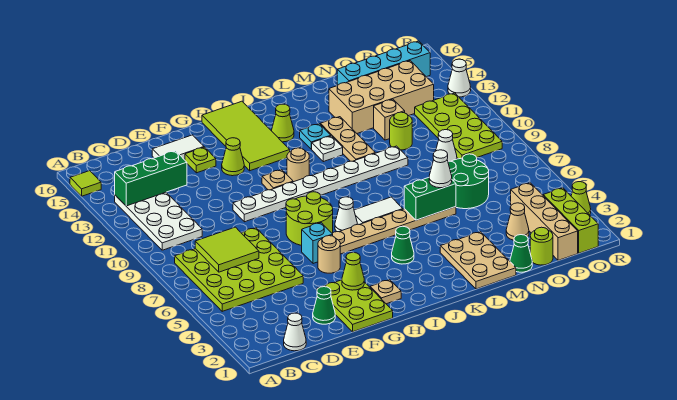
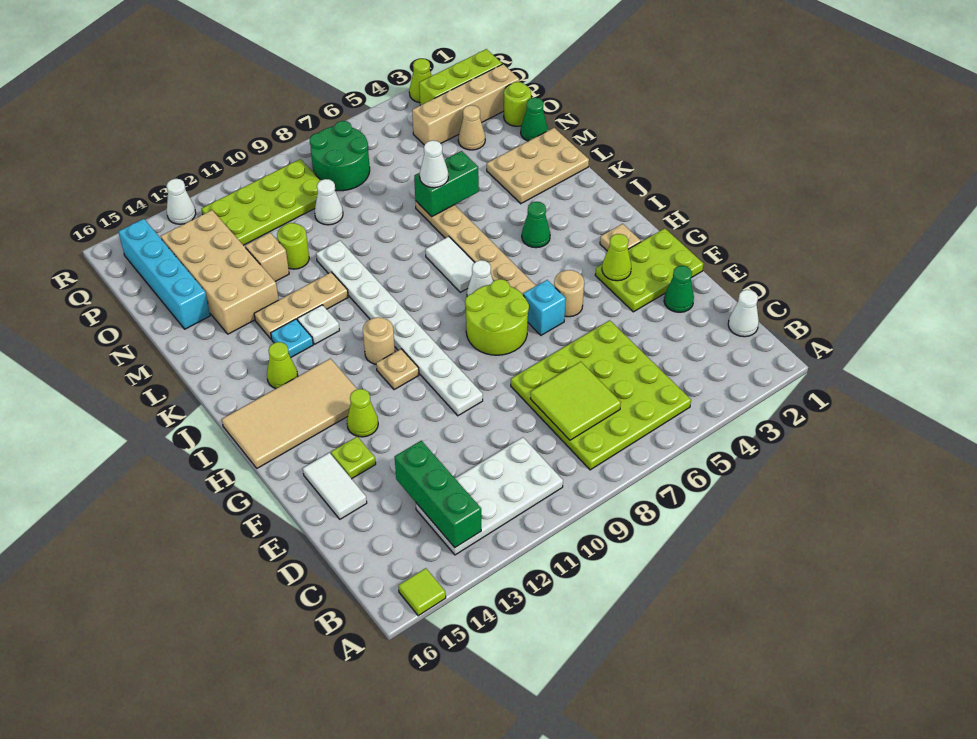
lime 2x4 tile [202,101,290,171] -> tan 2x4 tile [222,359,357,468]
green 1x2 brick [404,178,456,220] -> green 1x2 brick turned to [414,151,479,217]
green 2x2 round brick [448,154,489,209] -> green 2x2 round brick moved to [310,121,370,191]

